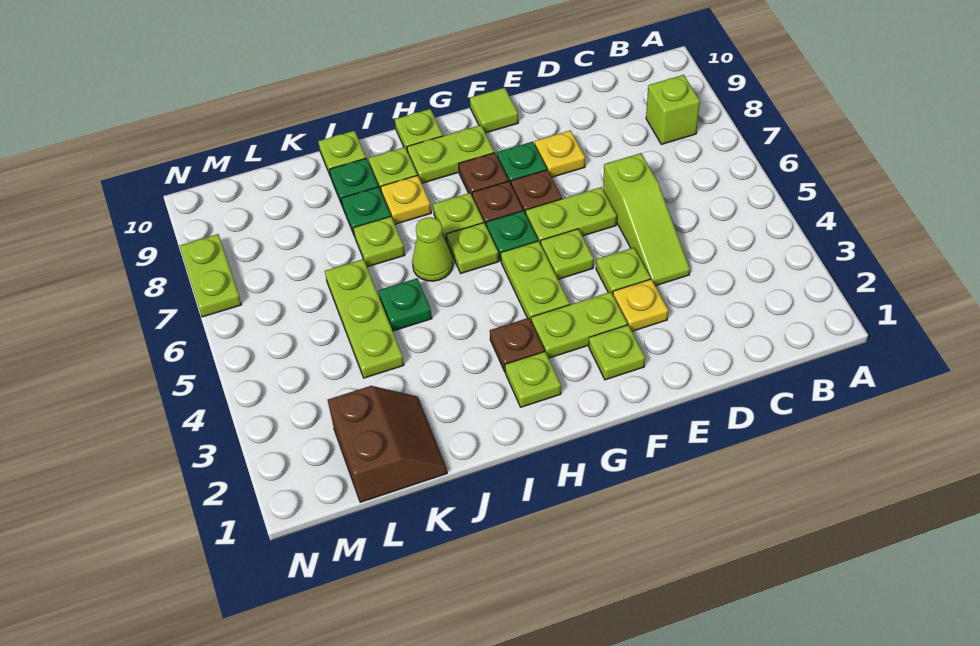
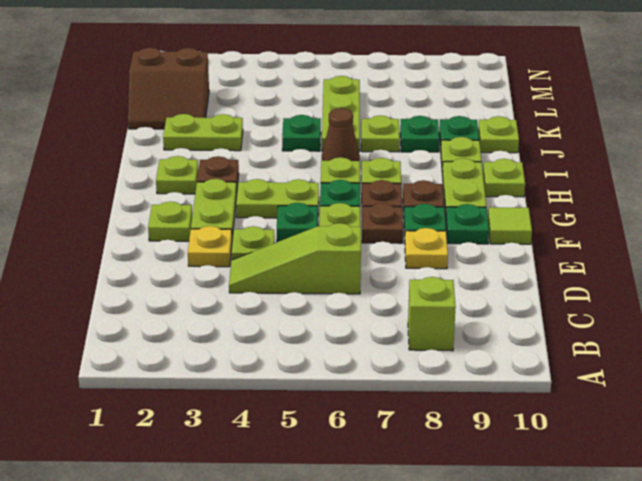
lime 1x1 plate [541,229,594,279] -> green 1x1 plate [277,203,318,242]
none -> green 1x1 plate [446,204,489,244]
lime 1x1 cone [412,217,453,281] -> brown 1x1 cone [322,108,360,161]
yellow 1x1 plate [381,175,431,224] -> none
lime 1x3 plate [325,259,404,378] -> lime 1x3 plate turned to [322,76,360,151]
lime 1x2 plate [180,234,242,317] -> lime 1x2 plate moved to [163,114,243,151]

